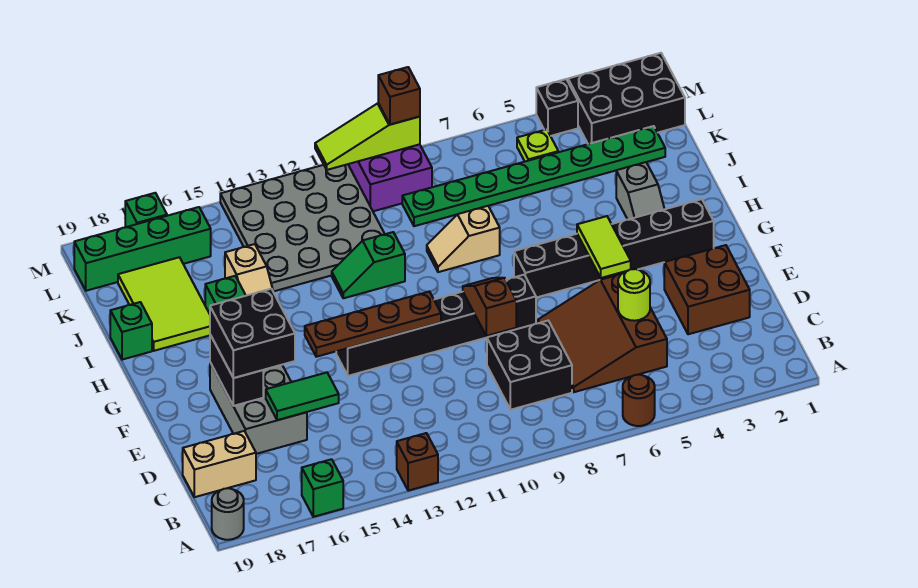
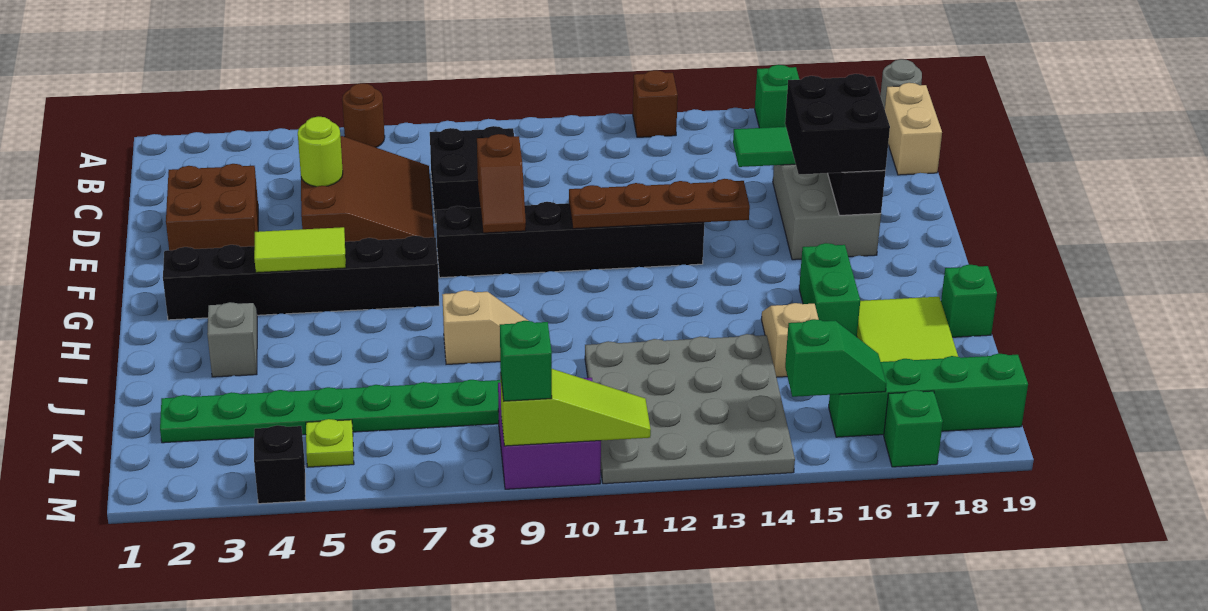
tan 1x2 brick [183,431,256,497] -> tan 1x2 brick turned to [885,83,942,175]
lime 1x2 tile [577,216,631,278] -> lime 1x2 tile turned to [254,227,346,273]
green 1x2 slope [332,232,405,298] -> green 1x2 slope moved to [785,319,886,397]
black 2x3 brick [568,53,685,144] -> none
brown 1x1 brick [378,67,420,125] -> green 1x1 brick [500,321,552,401]

